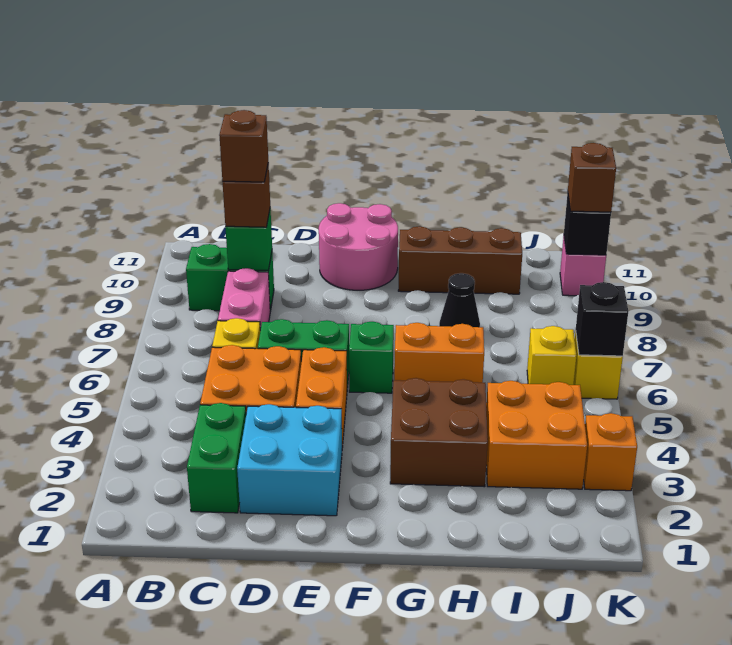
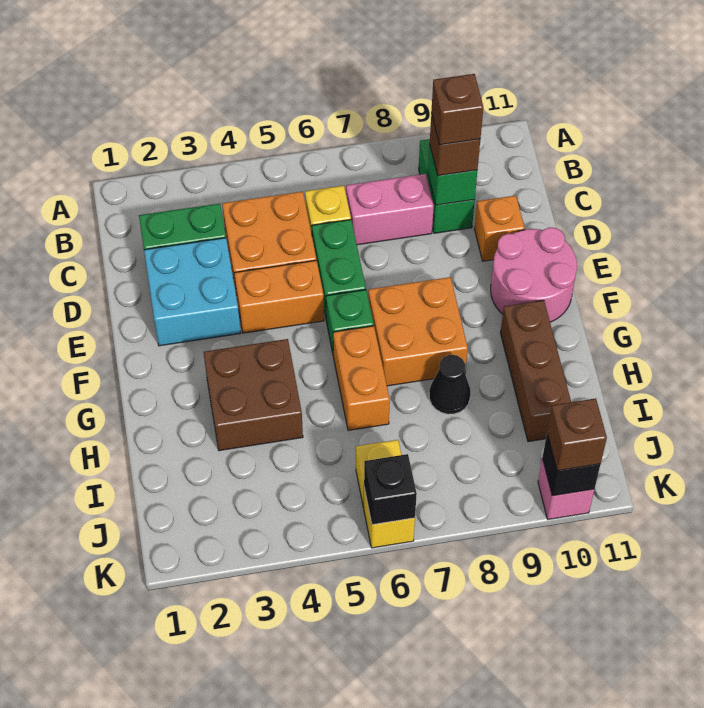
orange 2x2 brick [486,381,587,489] -> orange 2x2 brick moved to [368,277,468,386]
orange 1x1 brick [584,413,637,491] -> orange 1x1 brick moved to [474,196,525,261]

